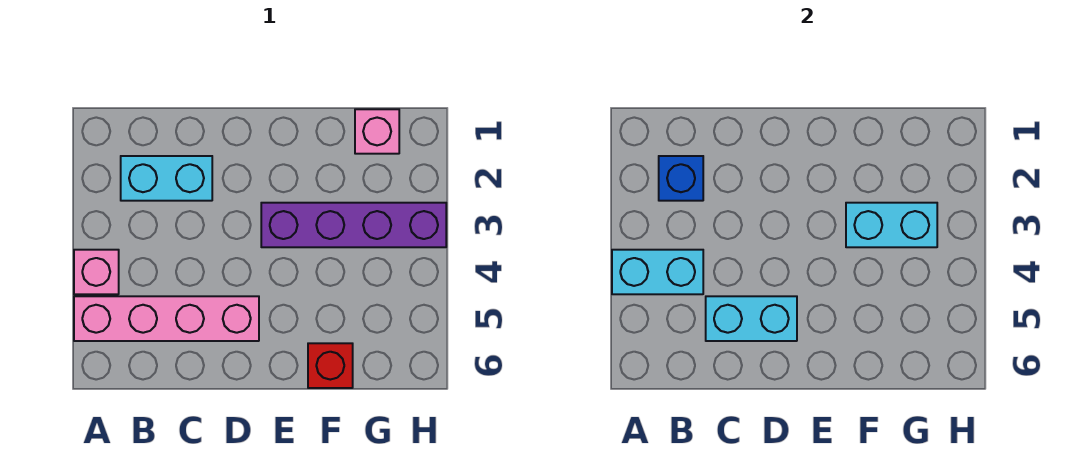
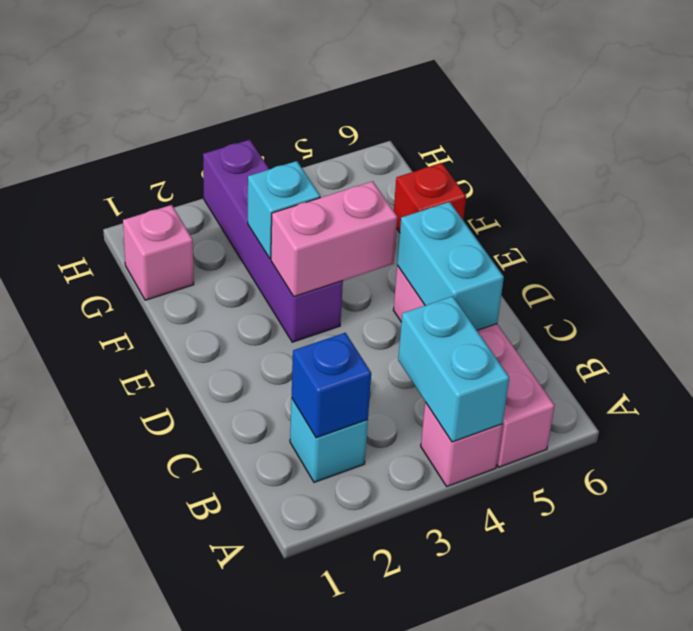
cyan 1x2 brick [121,156,212,201] -> cyan 1x1 brick [290,398,368,482]
none -> pink 1x2 brick [271,181,397,297]
cyan 1x2 brick [846,203,937,247] -> cyan 1x1 brick [248,161,320,259]

